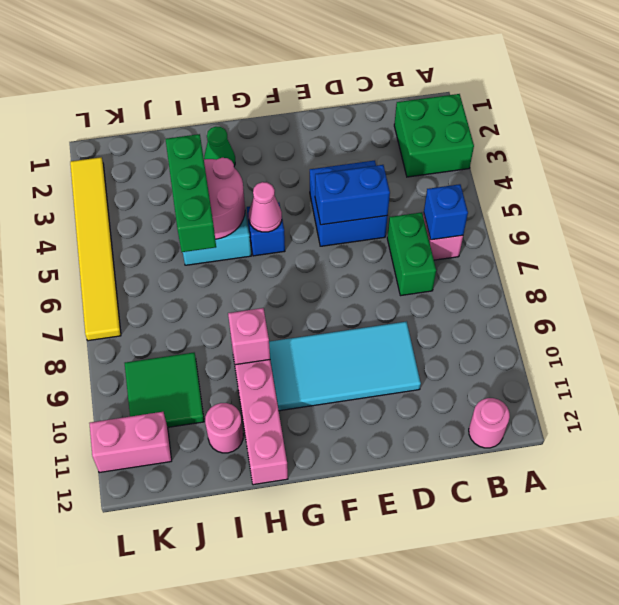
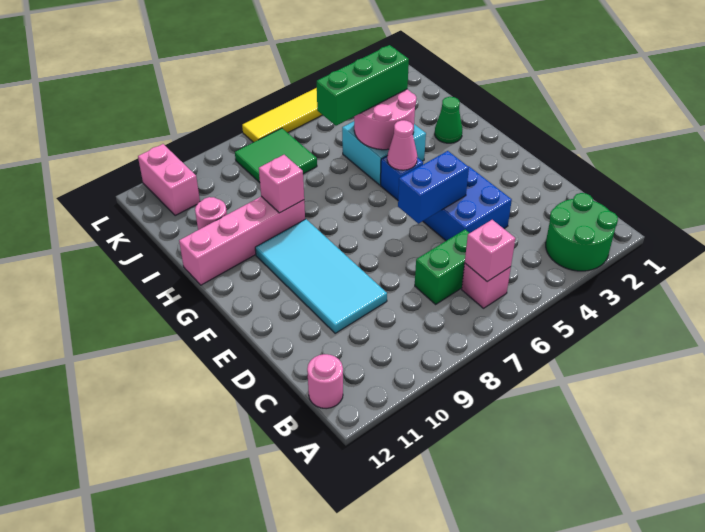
green 2x2 brick [394,94,474,177] -> green 2x2 round brick [546,193,618,271]
blue 1x1 brick [424,184,468,240] -> pink 1x1 brick [465,220,515,282]
blue 1x2 brick [315,165,390,225] -> blue 1x2 brick turned to [398,151,469,224]
green 2x2 tile [125,353,204,427] -> green 2x2 tile moved to [235,128,317,183]

